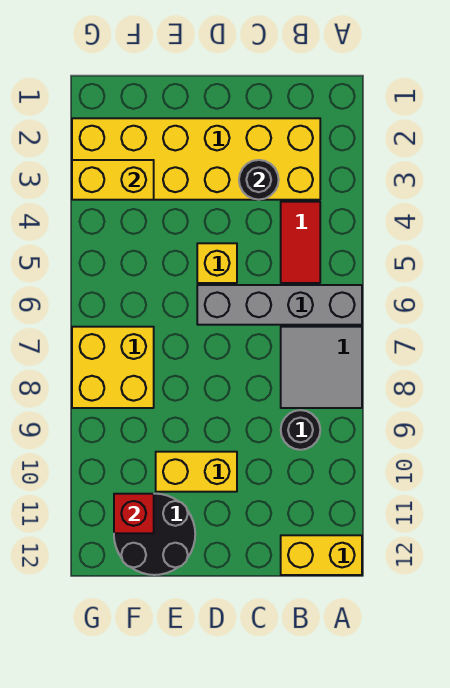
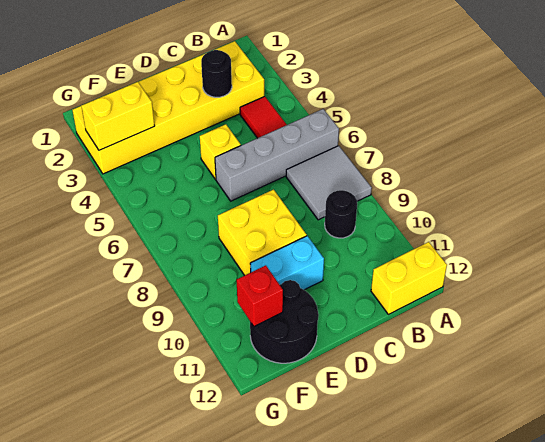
yellow 1x2 brick [156,452,237,492] -> cyan 1x2 brick [250,236,324,290]
yellow 2x2 brick [72,327,154,408] -> yellow 2x2 brick moved to [218,190,307,275]

